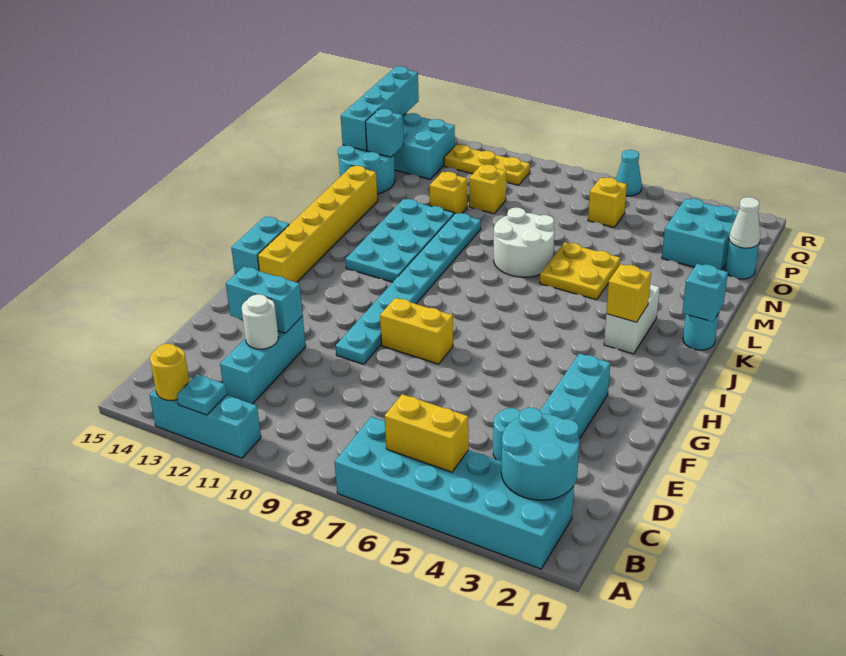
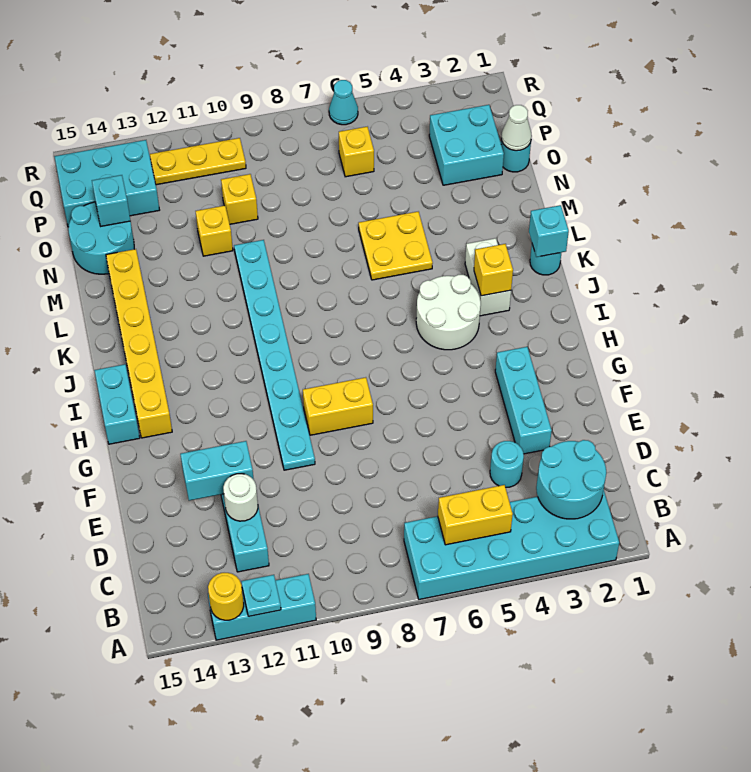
cyan 2x4 plate [346,199,454,282] -> none
white 2x2 round brick [494,208,555,277] -> white 2x2 round brick moved to [416,275,481,350]
cyan 1x4 brick [341,66,419,151] -> none

